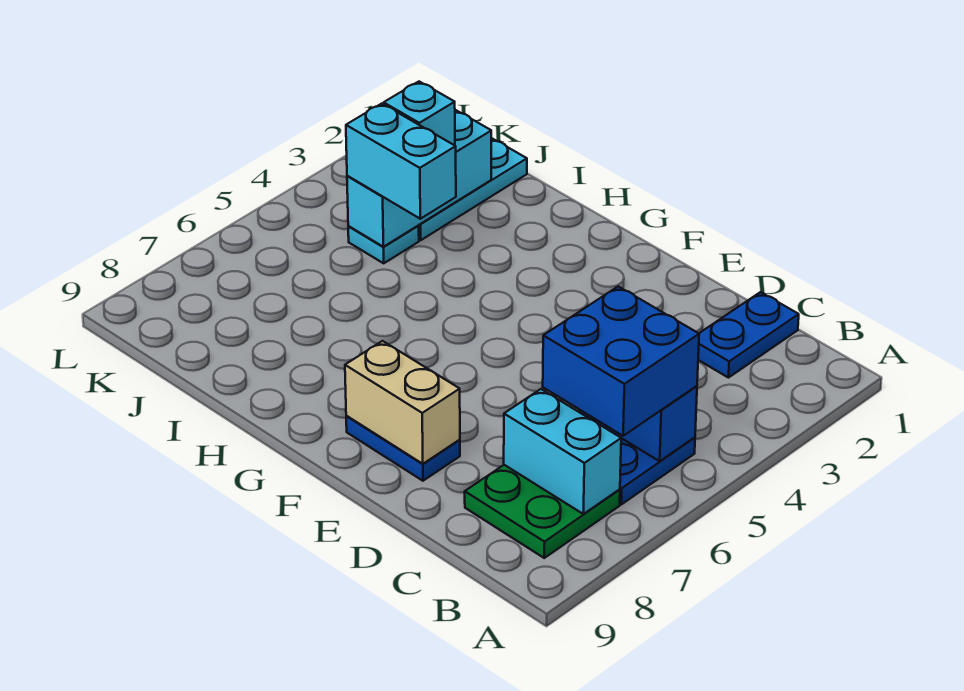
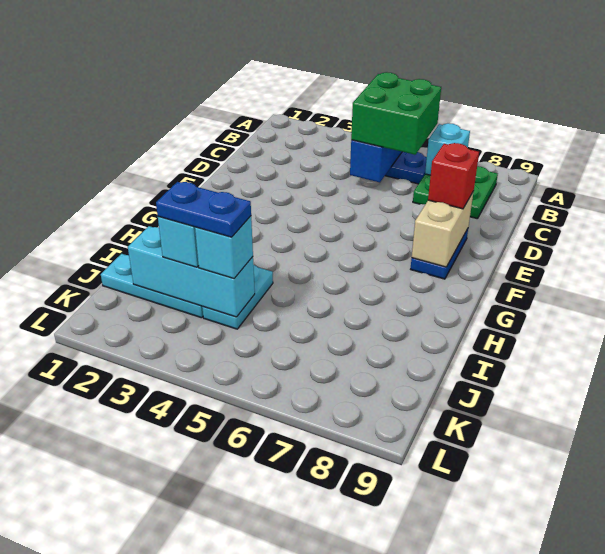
blue 2x2 brick [543,286,699,436] -> green 2x2 brick [351,72,441,155]
cyan 1x2 brick [504,389,621,514] -> cyan 1x1 brick [425,123,470,175]
blue 1x2 plate [698,292,799,378] -> blue 1x2 plate moved to [156,182,251,237]
none -> red 1x1 brick [428,143,479,209]
cyan 1x2 brick [346,104,456,219] -> cyan 1x1 brick [195,216,253,279]
cyan 1x1 plate [348,225,419,263] -> cyan 1x2 plate [202,265,273,329]

